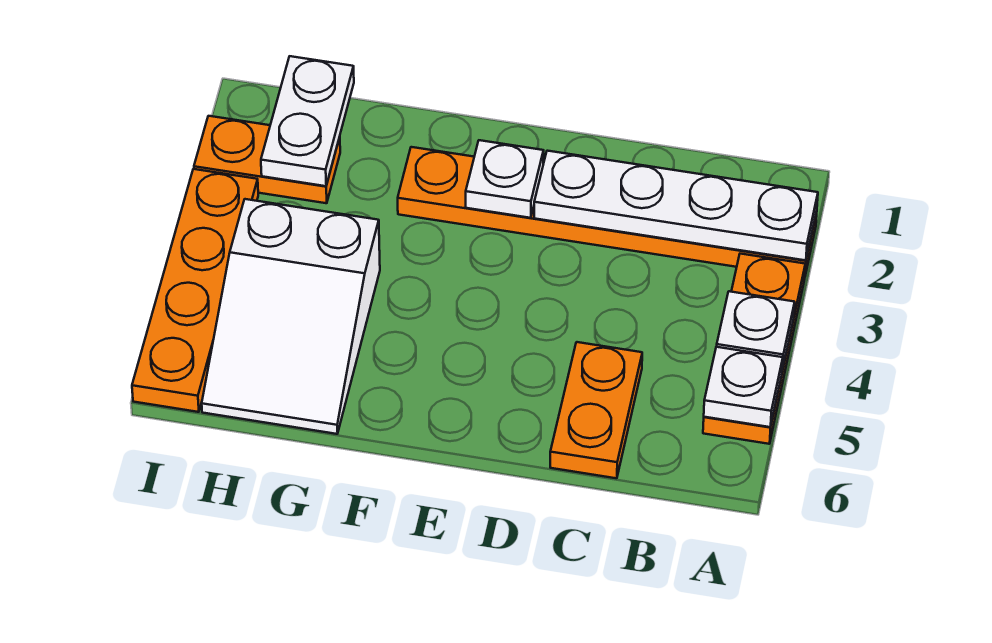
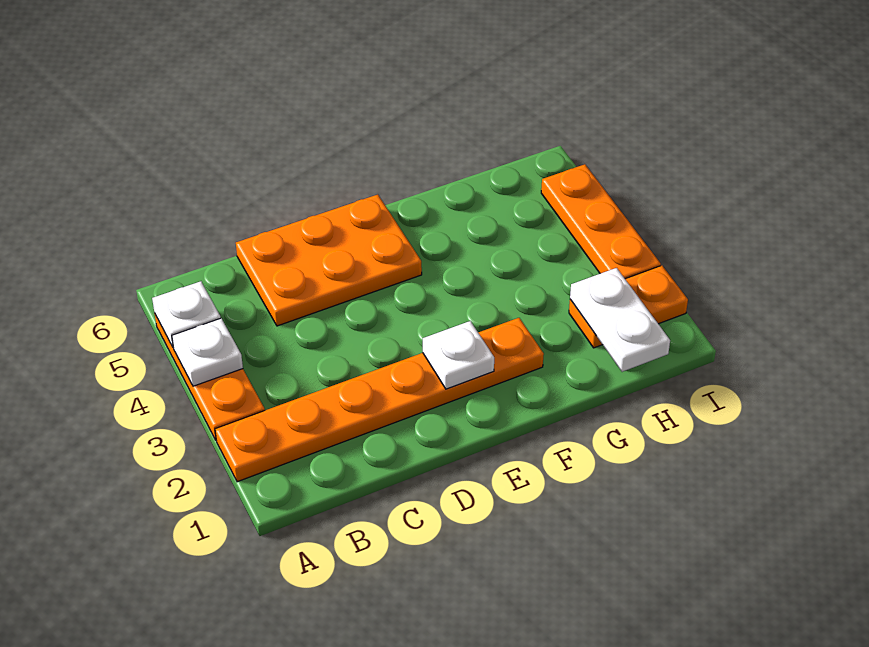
white 1x4 plate [534,151,818,260] -> none
orange 1x2 plate [550,342,642,478] -> orange 2x3 plate [236,195,422,326]
white 2x3 slope [202,199,380,434] -> none
orange 1x4 plate [132,169,258,412] -> orange 1x3 plate [541,164,661,279]

